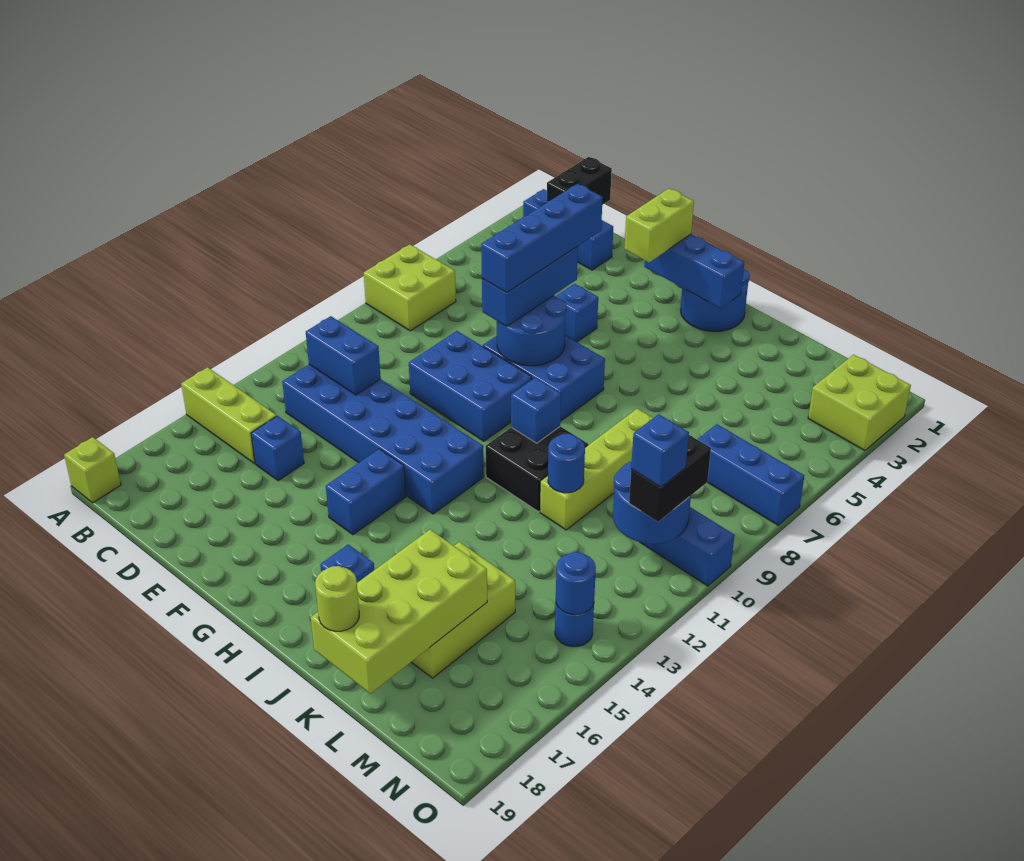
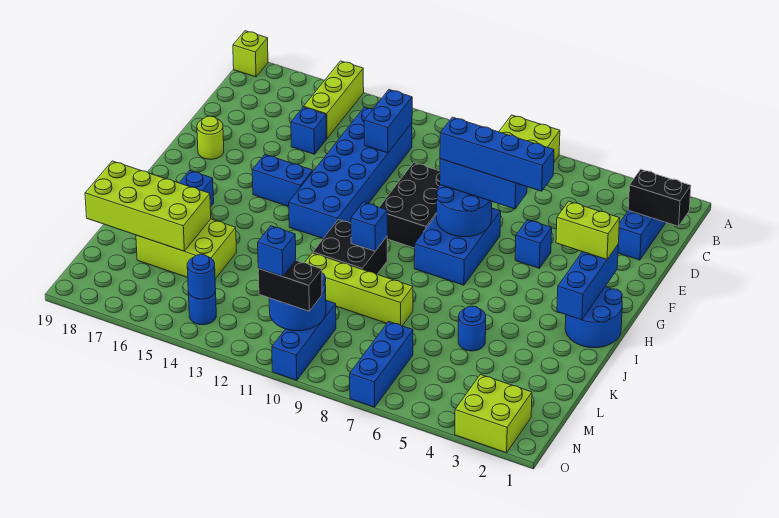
blue 2x3 brick [409,331,532,441] -> black 2x3 brick [380,163,440,248]
blue 1x1 round brick [548,434,585,493] -> blue 1x1 round brick moved to [458,306,486,351]
lime 1x1 round brick [315,566,359,631] -> lime 1x1 round brick moved to [197,116,224,159]

